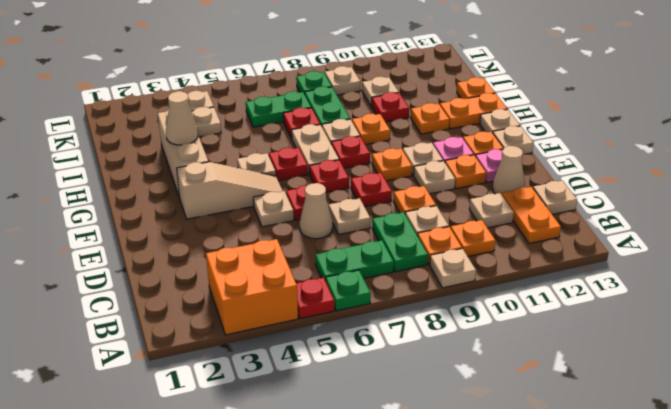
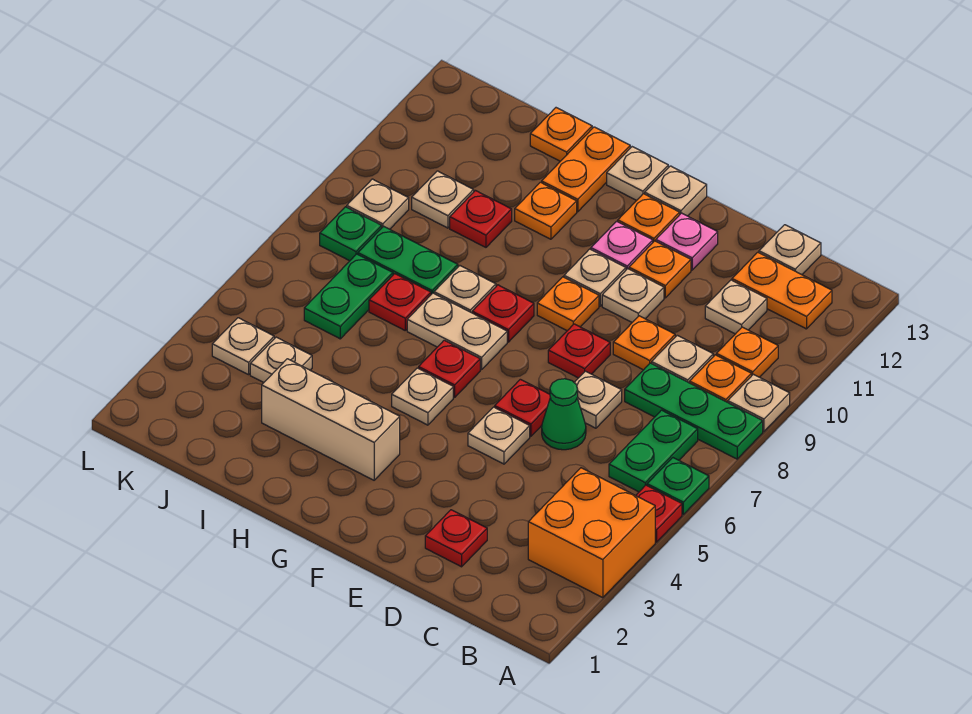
green 1x2 plate [372,212,428,272] -> green 1x3 plate [625,363,763,459]
tan 1x1 cone [300,183,333,239] -> green 1x1 cone [542,379,586,450]
tan 1x1 cone [493,146,525,194] -> none
tan 1x3 slope [177,162,283,219] -> none
red 1x1 plate [309,160,349,192] -> red 1x1 plate moved to [425,510,487,567]
tan 1x1 cone [166,91,198,145] -> none
orange 1x1 plate [352,114,390,144] -> none

